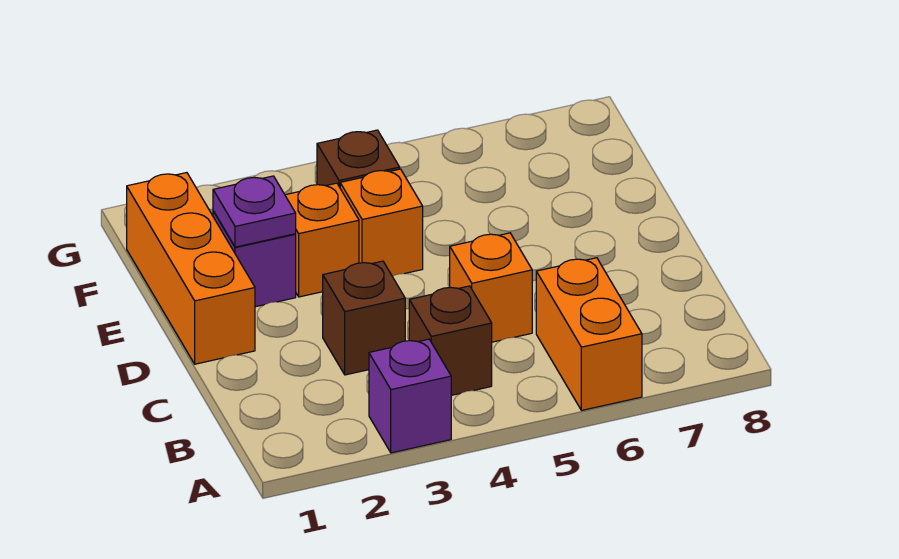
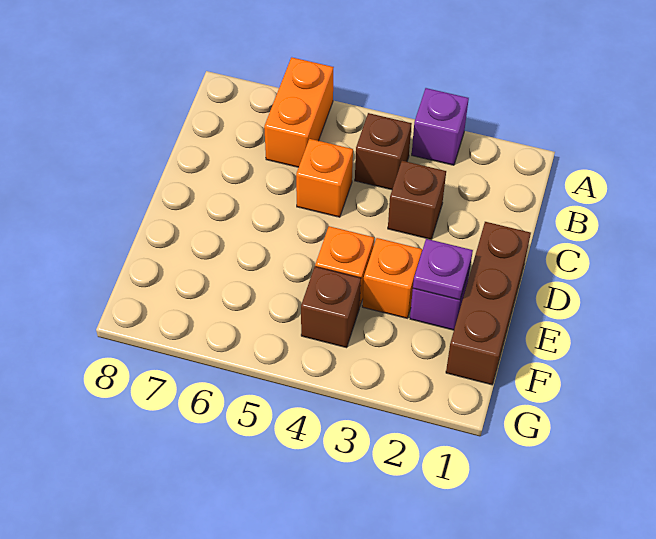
orange 1x3 brick [127,173,255,364] -> brown 1x3 brick [446,222,531,385]

